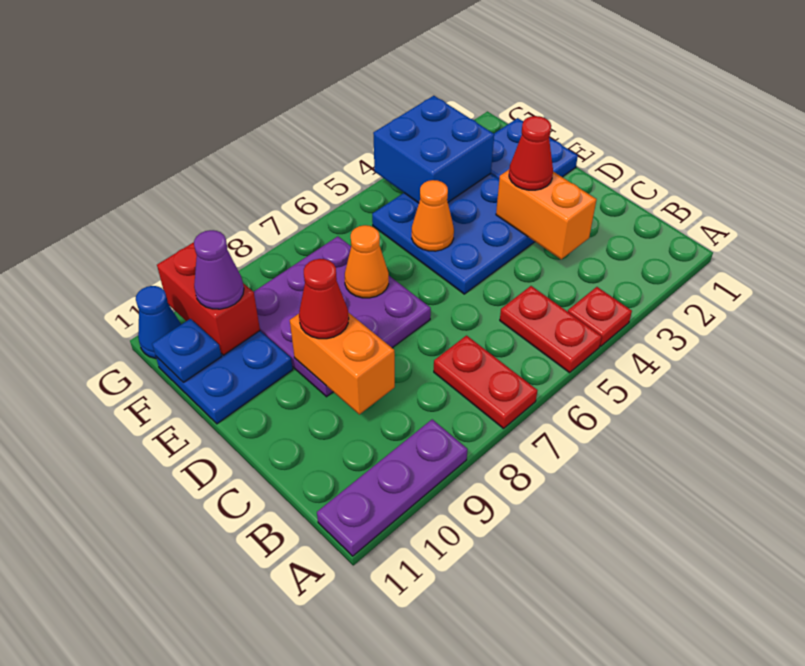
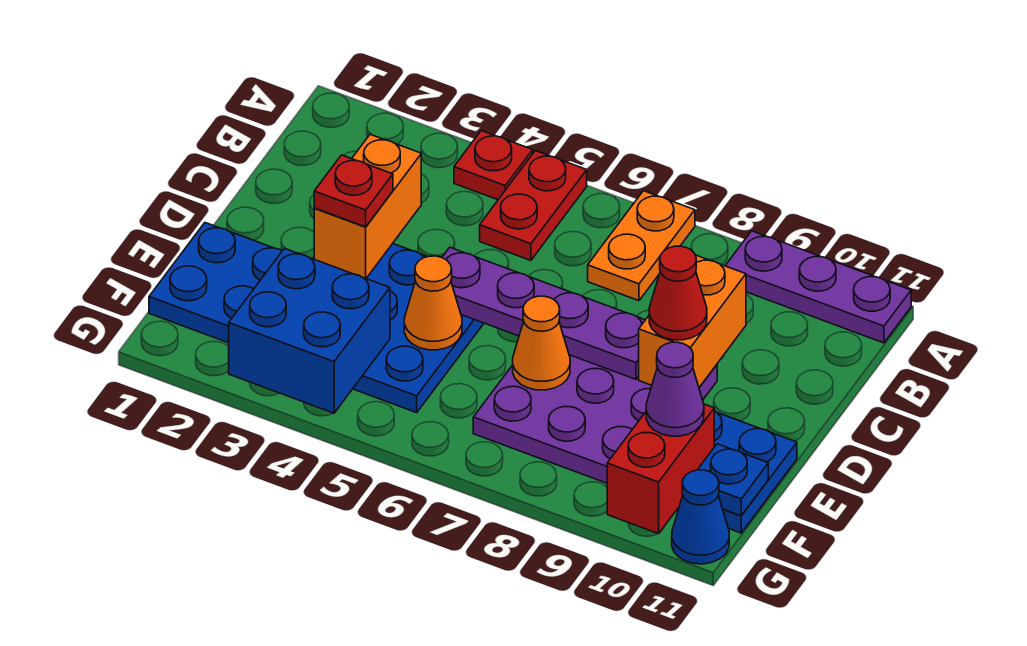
red 1x2 plate [434,336,538,429] -> orange 1x2 plate [588,191,695,301]
red 1x1 cone [509,116,553,190] -> red 1x1 plate [314,155,393,227]
none -> purple 1x4 plate [442,247,645,379]

